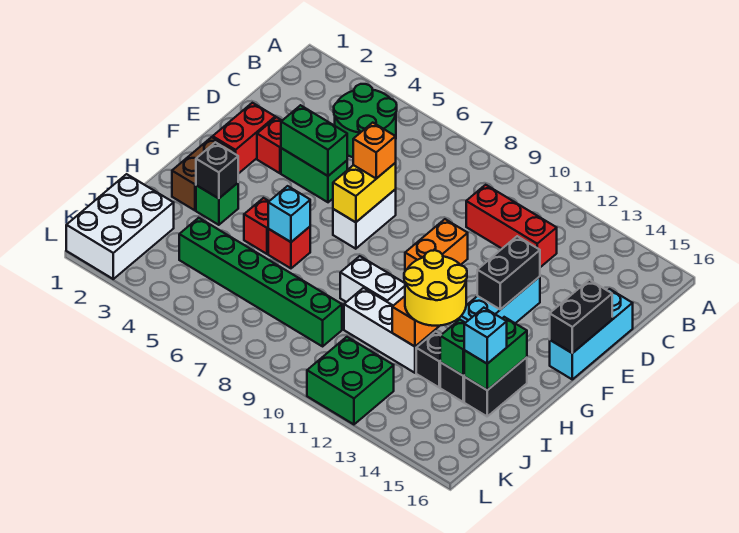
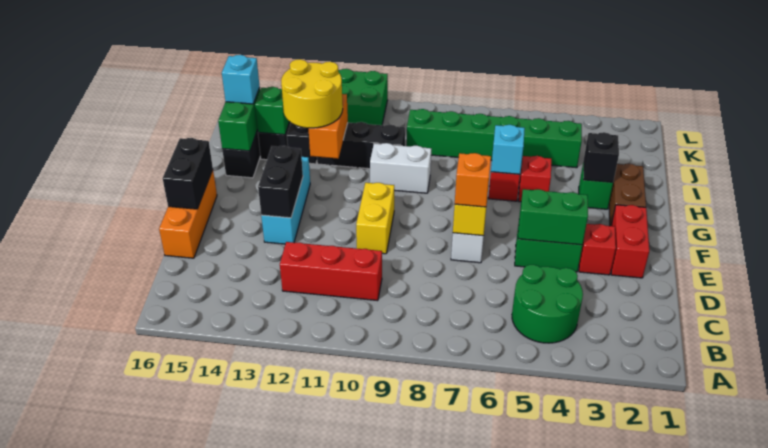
cyan 1x3 brick [550,289,633,379] -> orange 1x3 brick [159,170,217,258]
orange 1x2 brick [405,219,468,271] -> yellow 1x2 brick [356,183,394,254]
white 1x3 brick [344,288,435,373] -> black 1x3 brick [317,122,405,169]
white 2x3 brick [66,174,174,279] -> none

